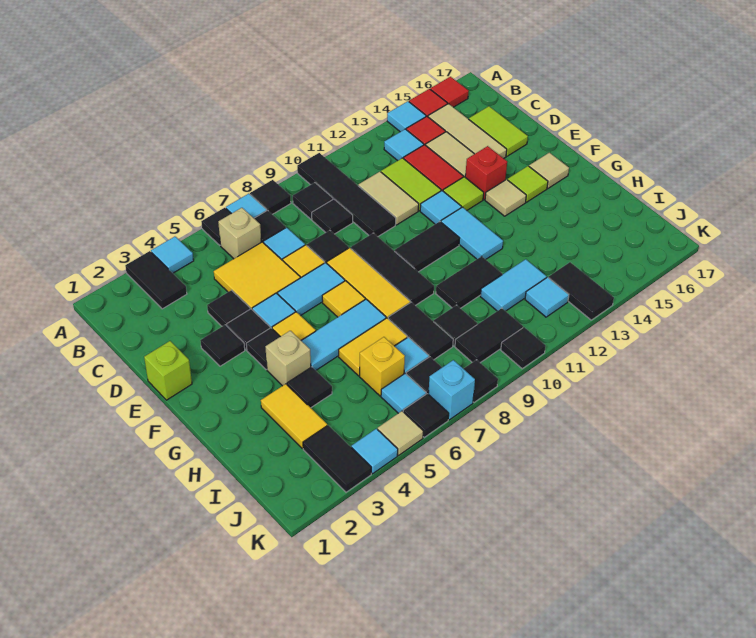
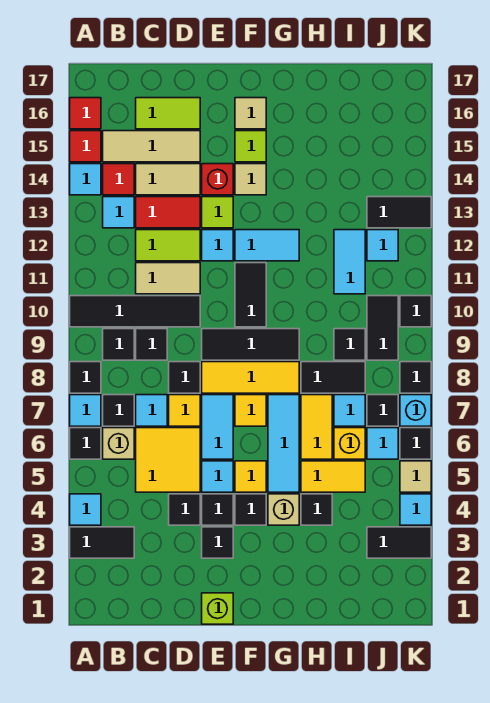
yellow 1x2 tile [261,384,327,449] -> yellow 1x2 tile moved to [301,461,365,492]
black 1x2 tile [436,256,502,308] -> none

